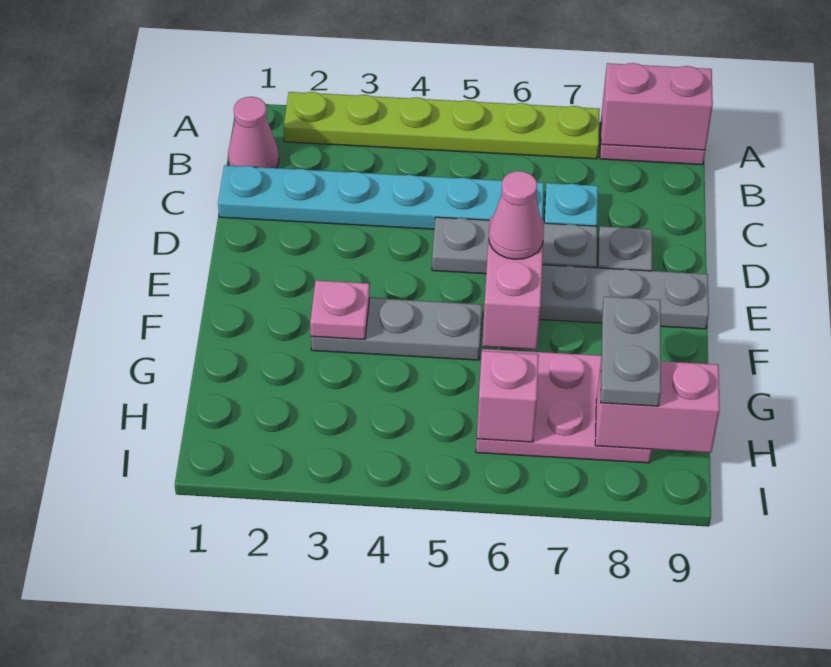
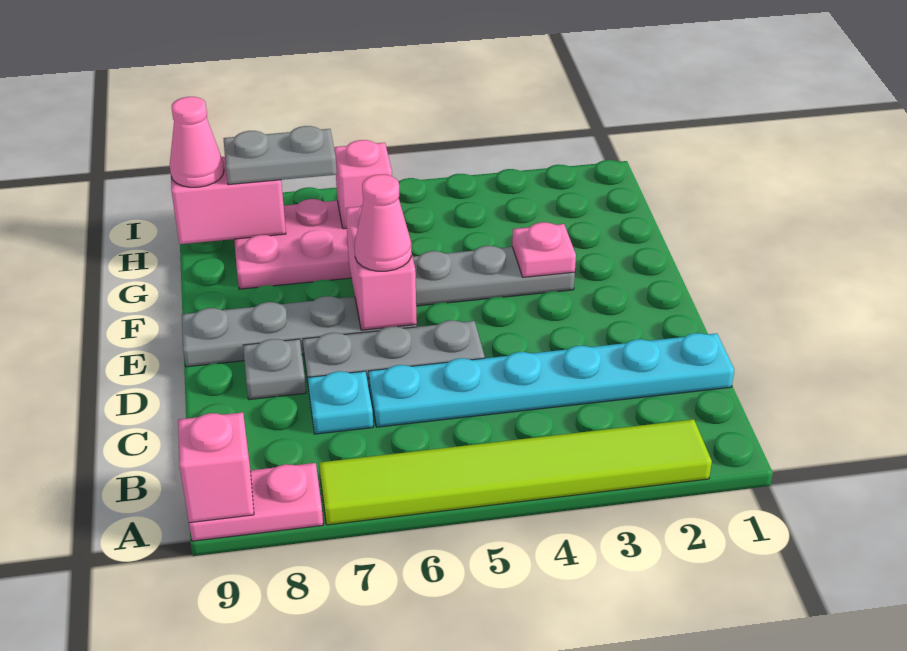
lime 1x6 plate [283,92,600,159] -> lime 1x6 tile [319,419,712,525]
pink 1x2 brick [601,63,713,150] -> pink 1x1 brick [178,412,254,523]
pink 1x1 cone [228,97,279,168] -> pink 1x1 cone moved to [170,97,224,187]
grey 1x2 plate [601,297,661,406] -> grey 1x2 plate turned to [223,126,337,185]

